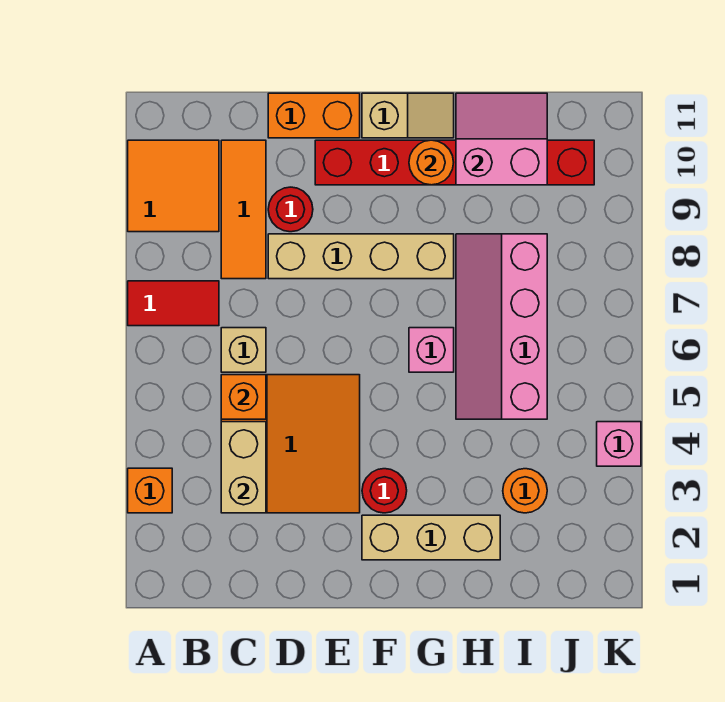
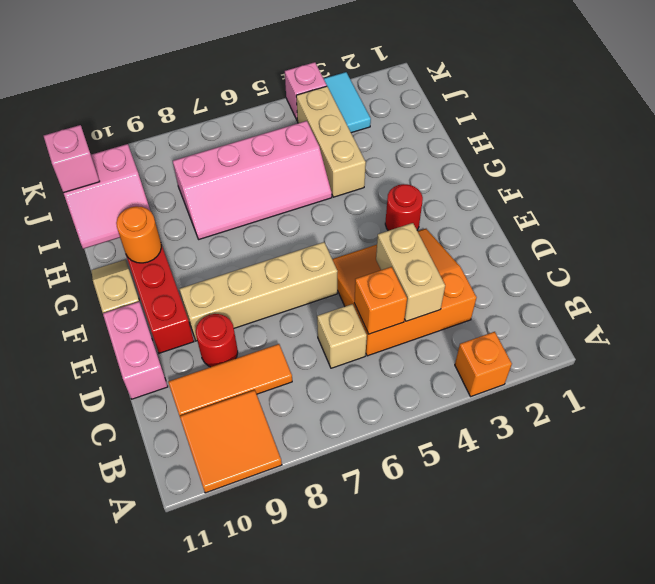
red 1x2 tile [128,281,219,326] -> none
tan 1x2 brick [221,422,266,513] -> tan 1x2 brick turned to [376,223,445,321]
tan 1x4 brick [268,234,454,279] -> tan 1x4 brick turned to [180,242,338,341]
orange 1x2 brick [268,93,360,138] -> pink 1x2 brick [103,302,168,399]
tan 1x3 brick [362,515,500,560] -> tan 1x3 brick moved to [296,86,366,197]
pink 1x1 brick [409,328,454,372] -> pink 1x1 brick moved to [44,125,100,193]
pink 2x2 slope [456,93,547,185] -> pink 2x2 slope turned to [64,144,150,249]
orange 1x1 round brick [503,469,547,513] -> none
none -> cyan 1x2 tile [324,72,371,133]

